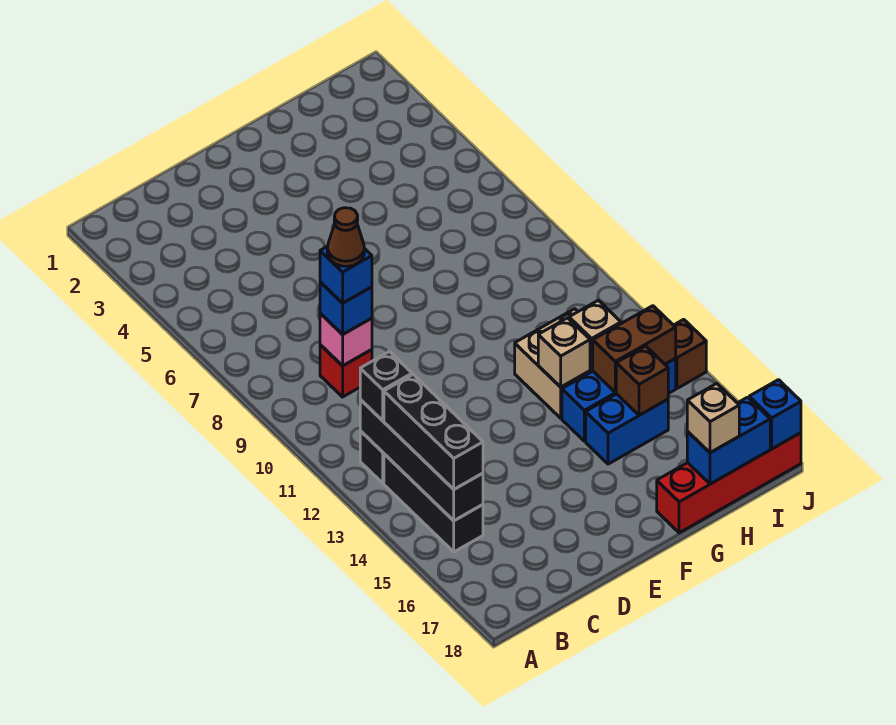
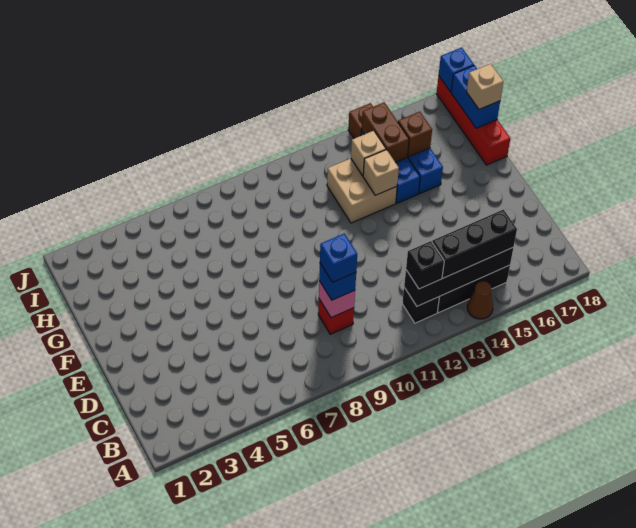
brown 1x1 cone [327,208,364,266] -> brown 1x1 cone moved to [467,281,493,319]

